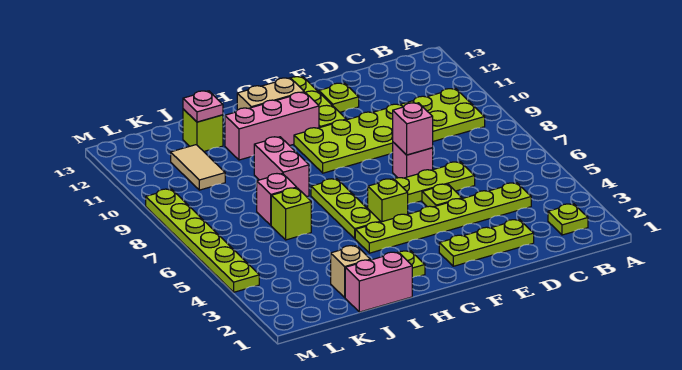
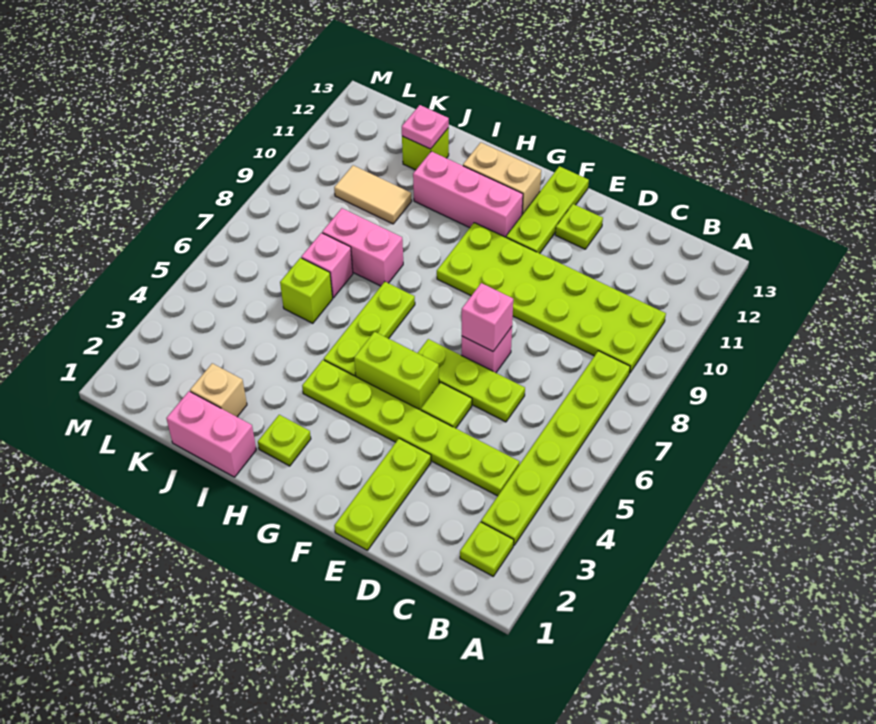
lime 1x3 plate [439,220,534,266] -> lime 1x3 plate turned to [334,438,431,550]
lime 1x1 plate [422,184,462,207] -> lime 1x1 tile [421,382,472,428]
lime 1x1 brick [368,179,408,222] -> lime 1x2 brick [354,332,439,410]
pink 1x2 brick [254,137,309,197] -> pink 1x2 brick turned to [322,208,403,286]
tan 1x2 tile [171,145,225,190] -> tan 1x2 tile turned to [334,165,412,224]
lime 1x6 plate [146,189,259,292] -> lime 1x6 plate moved to [481,351,630,545]

